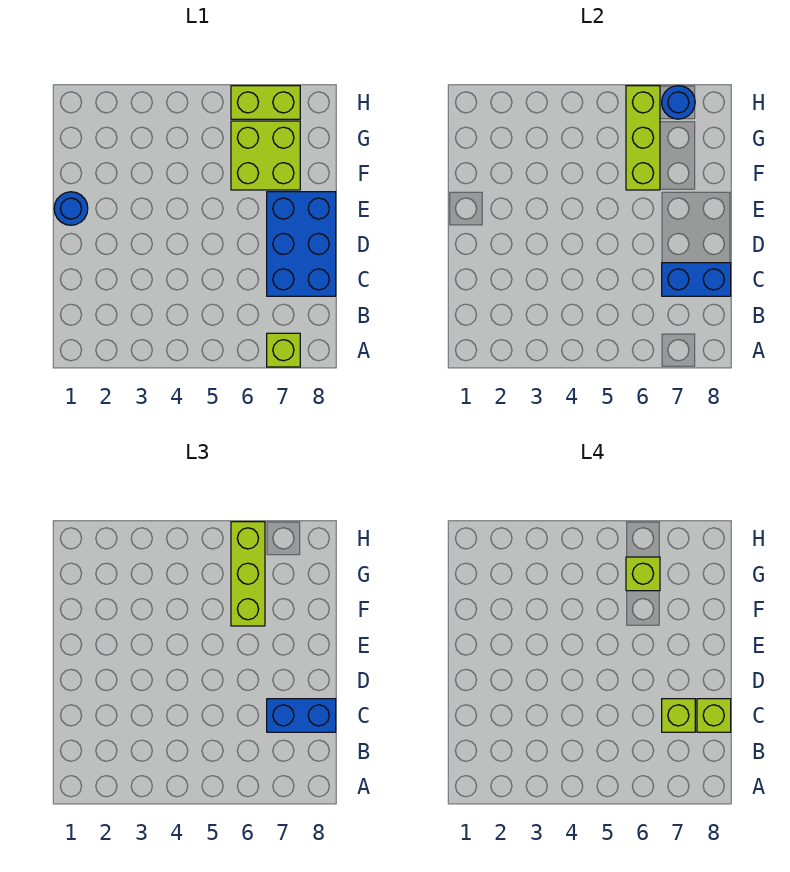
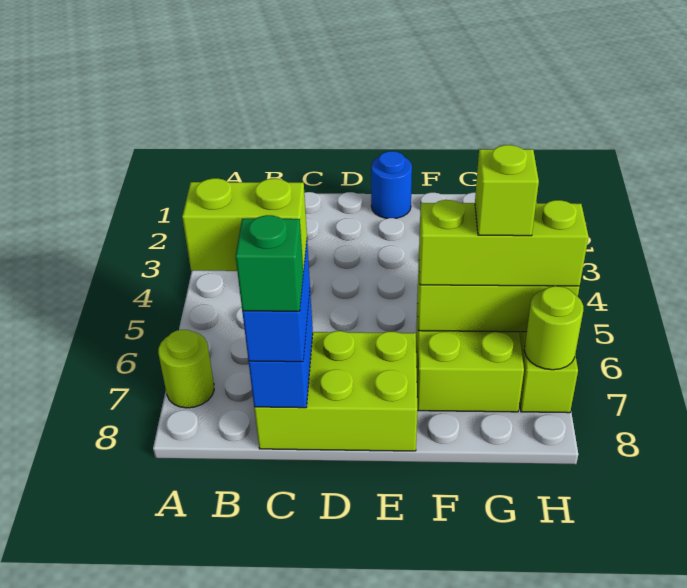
lime 1x1 brick [267,333,300,367] -> lime 1x1 round brick [158,330,214,408]
blue 2x3 brick [267,192,336,296] -> lime 2x3 brick [254,331,417,451]
lime 1x1 brick [662,699,695,732] -> lime 1x2 brick [182,178,307,271]
lime 1x1 brick [697,699,731,732] -> green 1x1 brick [236,215,303,311]
blue 1x1 round brick [662,86,695,119] -> lime 1x1 round brick [524,286,583,370]

